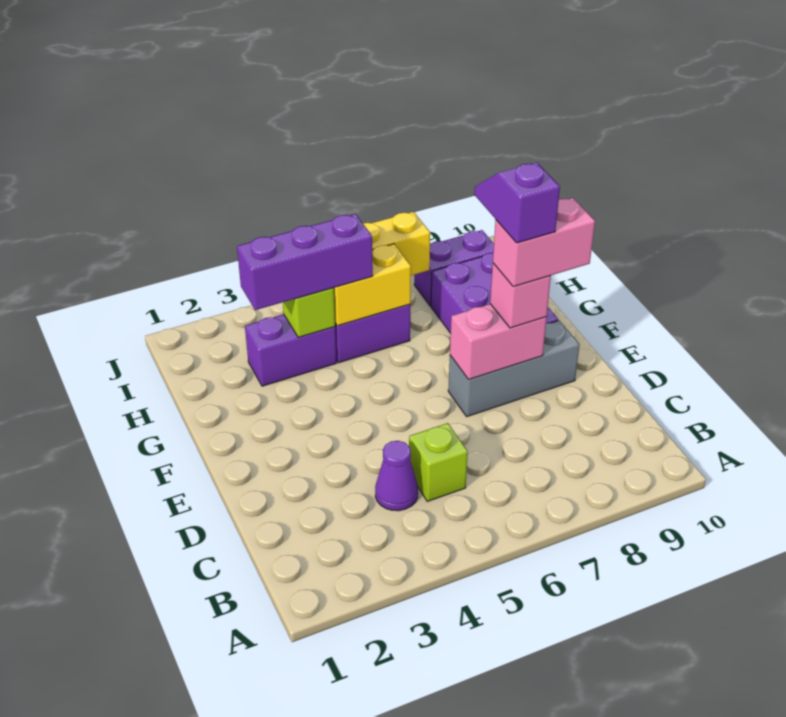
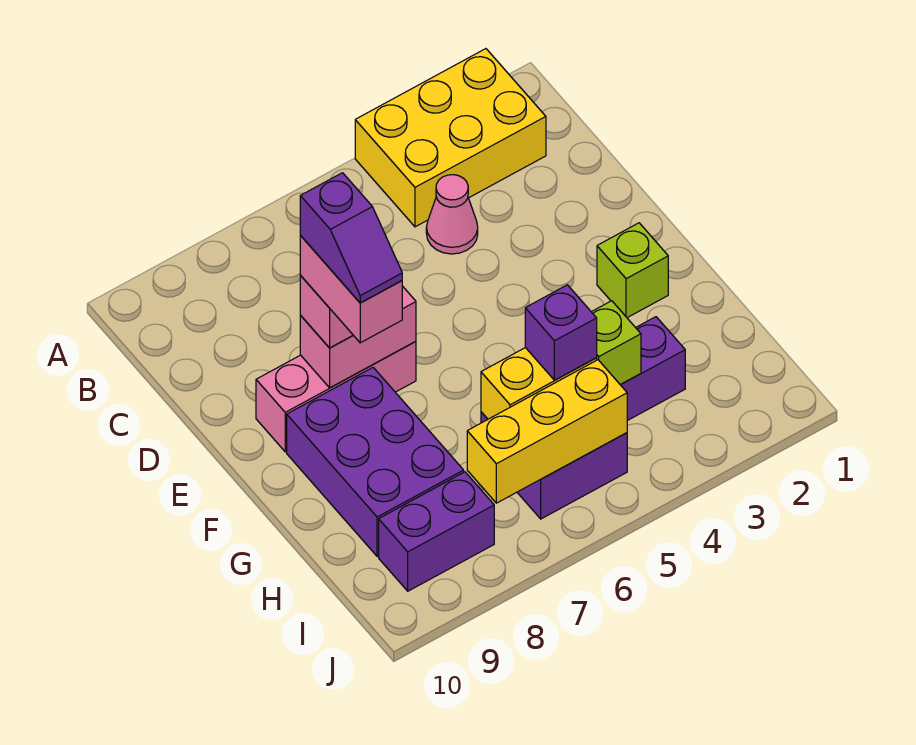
none -> yellow 2x3 brick [355,49,546,227]
purple 1x1 cone [375,441,418,511] -> pink 1x1 cone [426,175,478,254]
lime 1x1 brick [409,423,468,501] -> lime 1x1 brick moved to [597,223,668,318]
grey 1x3 brick [448,321,580,417] -> pink 1x3 brick [256,341,416,452]
pink 1x2 brick [493,198,595,287] -> pink 1x2 brick turned to [300,236,402,343]
purple 1x3 brick [237,214,373,310] -> purple 1x1 brick [525,285,597,380]

